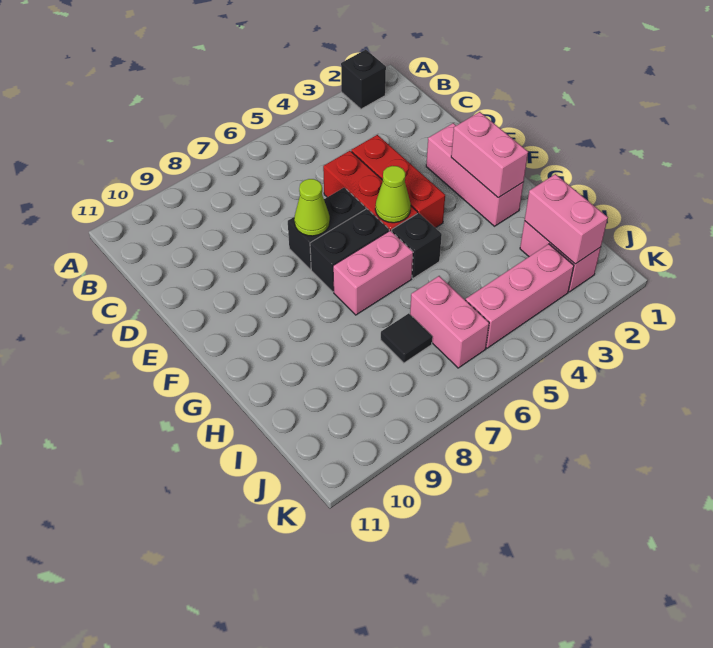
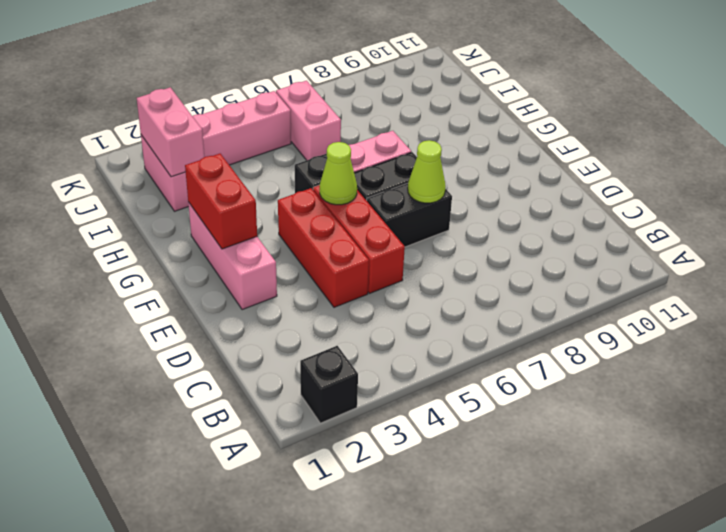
pink 1x2 brick [451,112,528,198] -> red 1x2 brick [185,154,257,249]
black 1x1 tile [381,313,432,363] -> none

